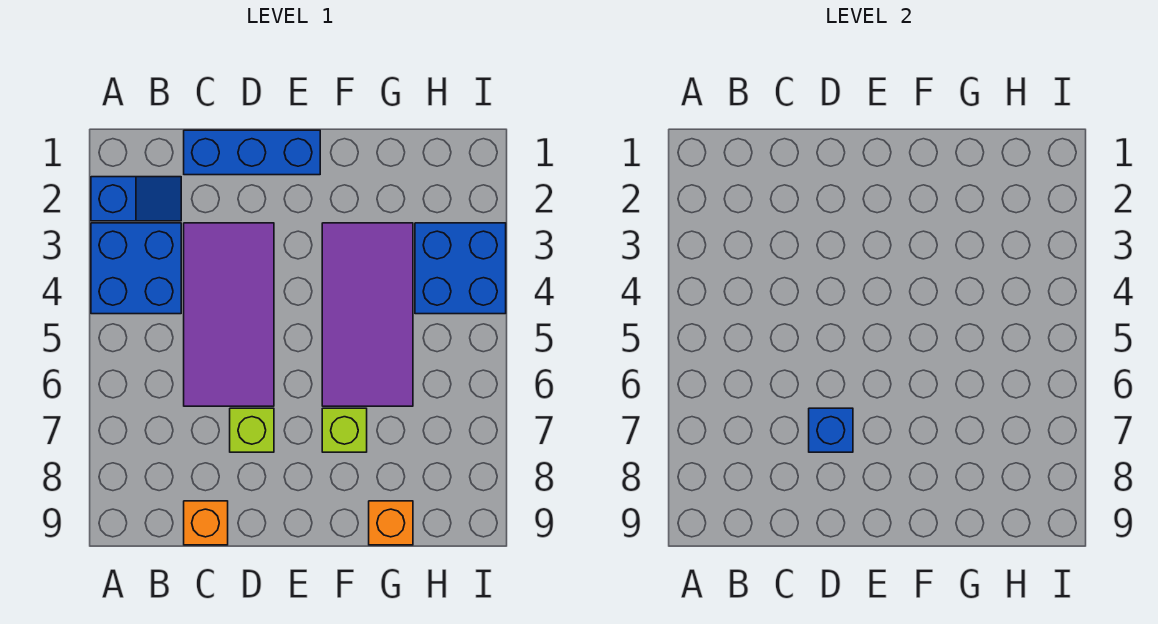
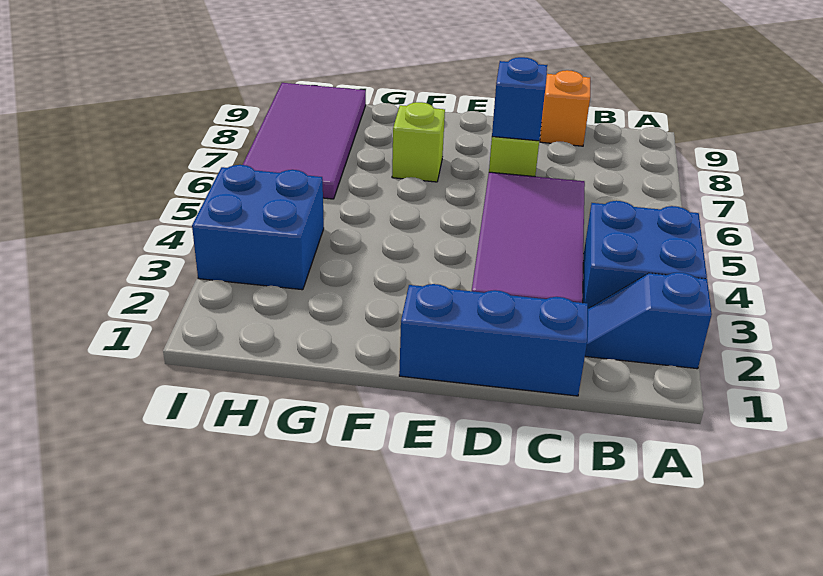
purple 2x4 tile [322,223,413,406] -> purple 2x4 tile moved to [243,83,366,199]
orange 1x1 brick [369,501,413,545] -> none

